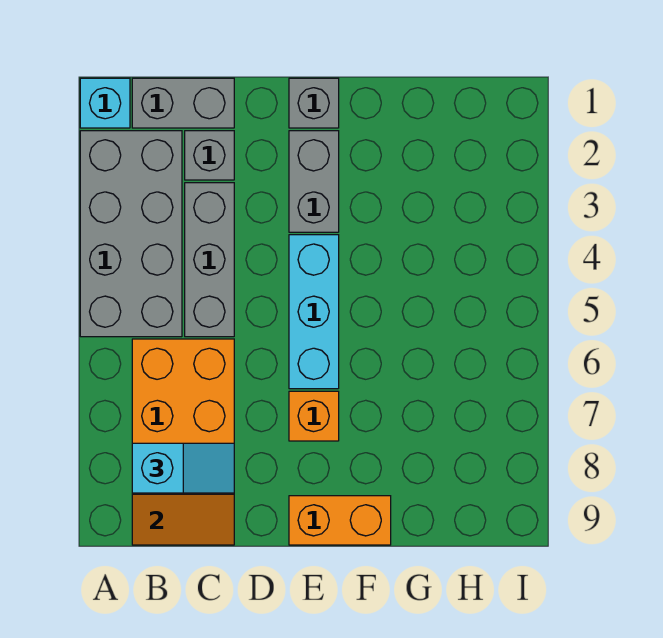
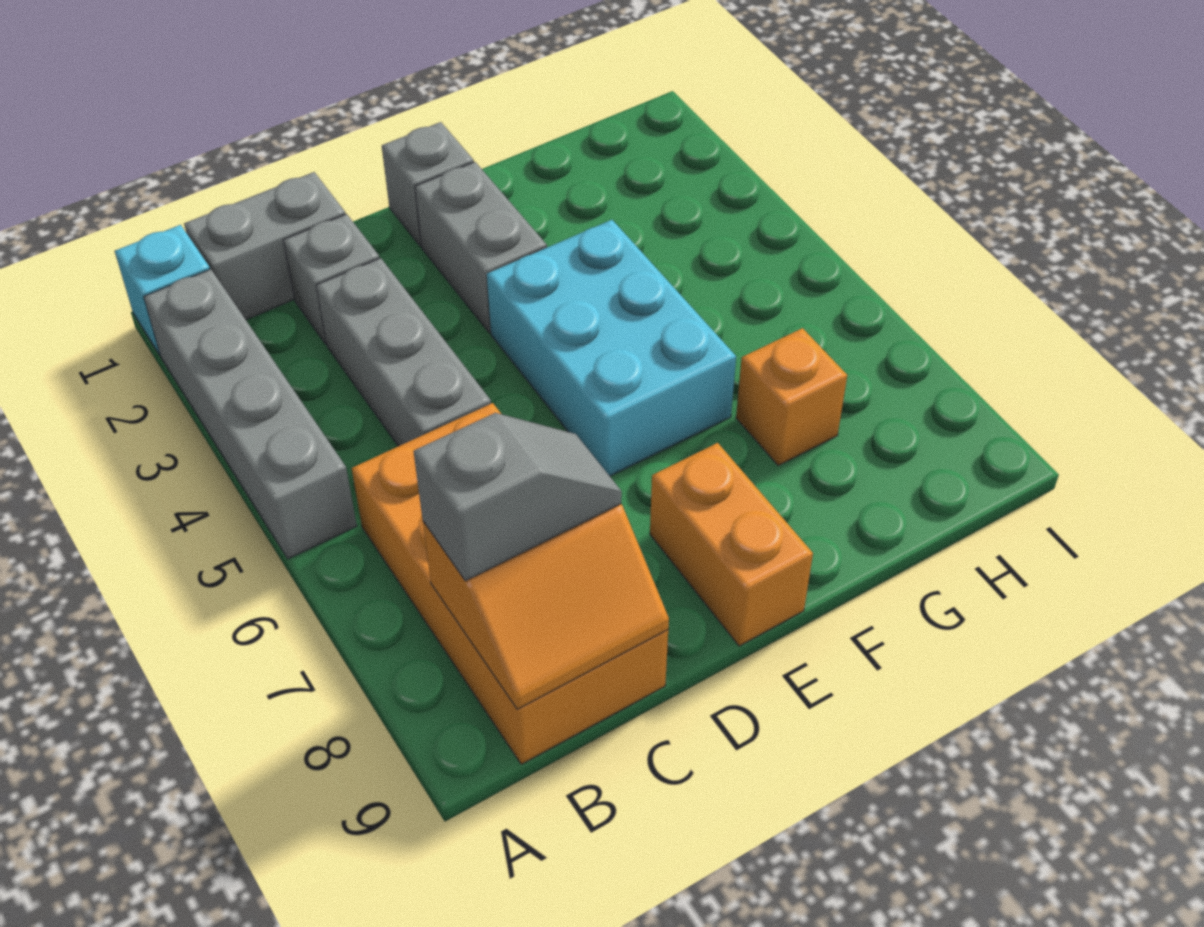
grey 2x4 brick [80,131,182,337] -> grey 1x4 brick [144,269,357,559]
cyan 1x2 slope [132,443,234,493] -> grey 1x2 slope [414,413,622,581]
cyan 1x3 brick [289,235,339,389] -> cyan 2x3 brick [487,220,736,476]
orange 1x1 brick [289,391,339,441] -> orange 1x1 brick moved to [736,328,847,465]
orange 1x2 brick [289,496,391,545] -> orange 1x2 brick turned to [650,443,813,646]

